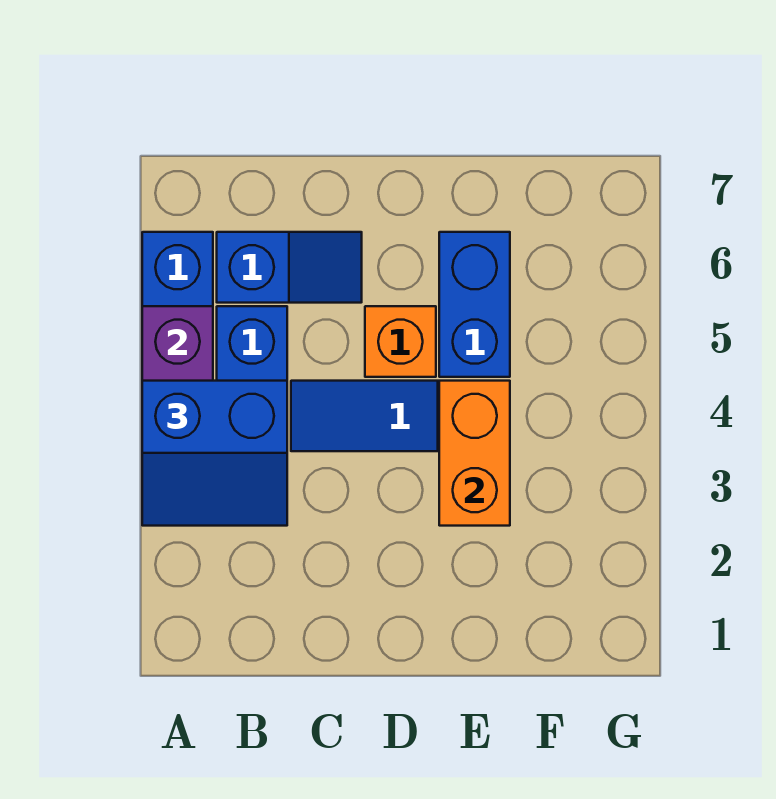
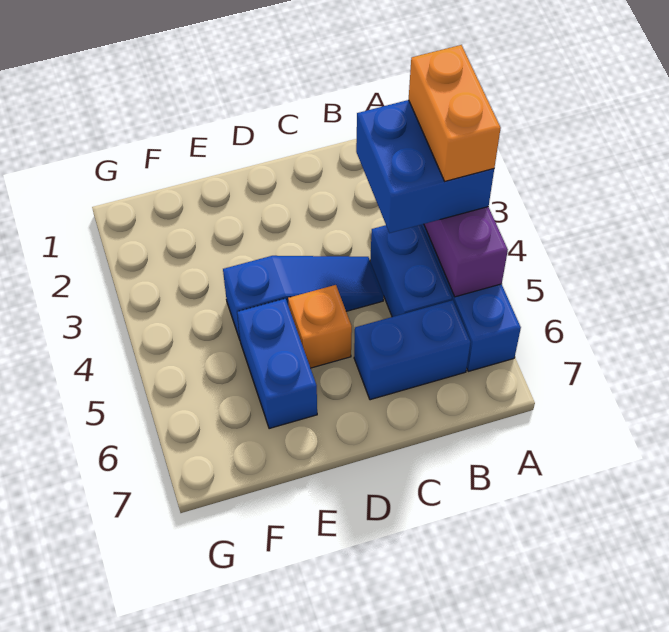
blue 2x2 slope [142,381,287,526] -> blue 2x2 brick [356,100,494,233]
blue 1x2 slope [217,232,362,303] -> blue 1x2 brick [354,300,471,400]
orange 1x2 brick [439,381,510,526] -> orange 1x2 brick moved to [409,45,501,181]

